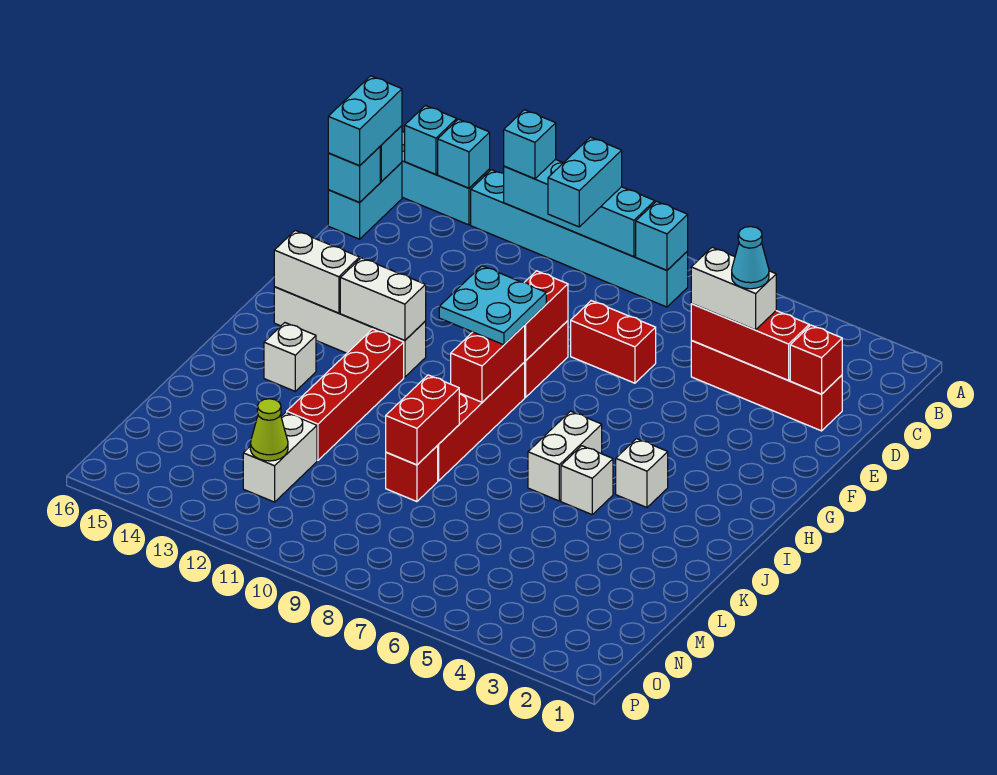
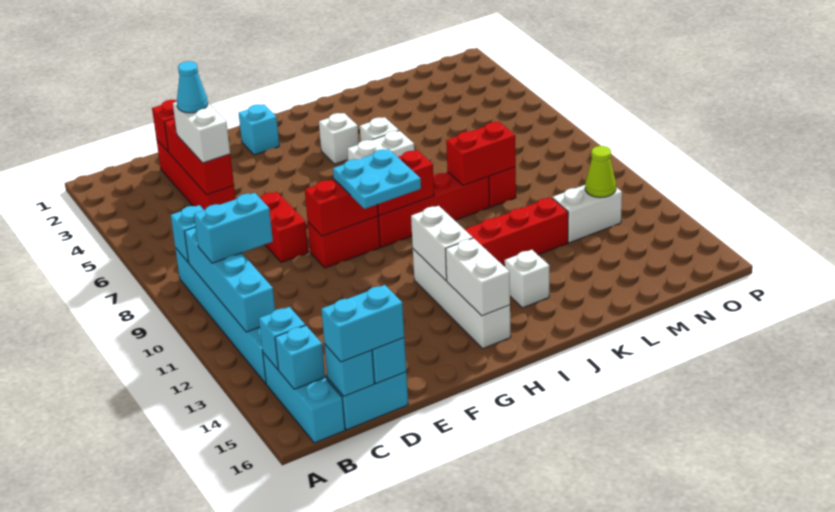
cyan 1x1 brick [504,110,556,179] -> cyan 1x1 brick moved to [239,104,279,155]

